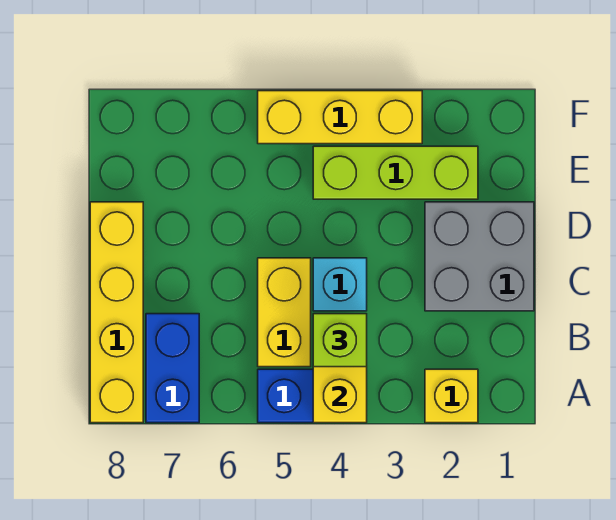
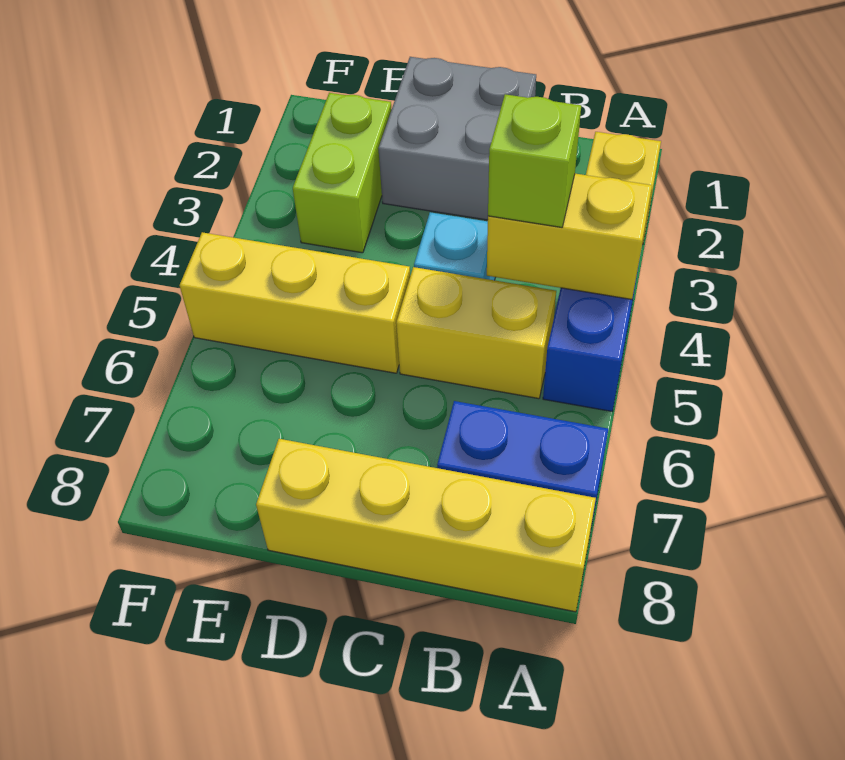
lime 1x3 brick [313,146,478,199] -> lime 1x2 brick [293,93,392,253]
yellow 1x3 brick [258,91,422,144] -> yellow 1x3 brick turned to [180,232,410,373]

